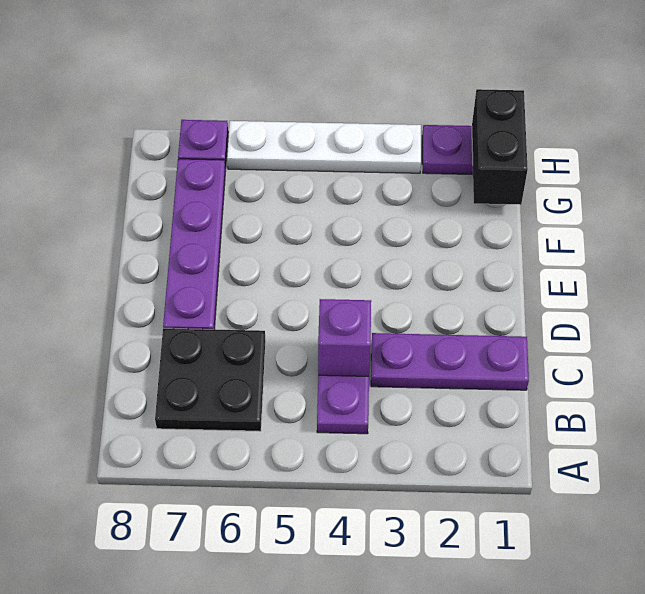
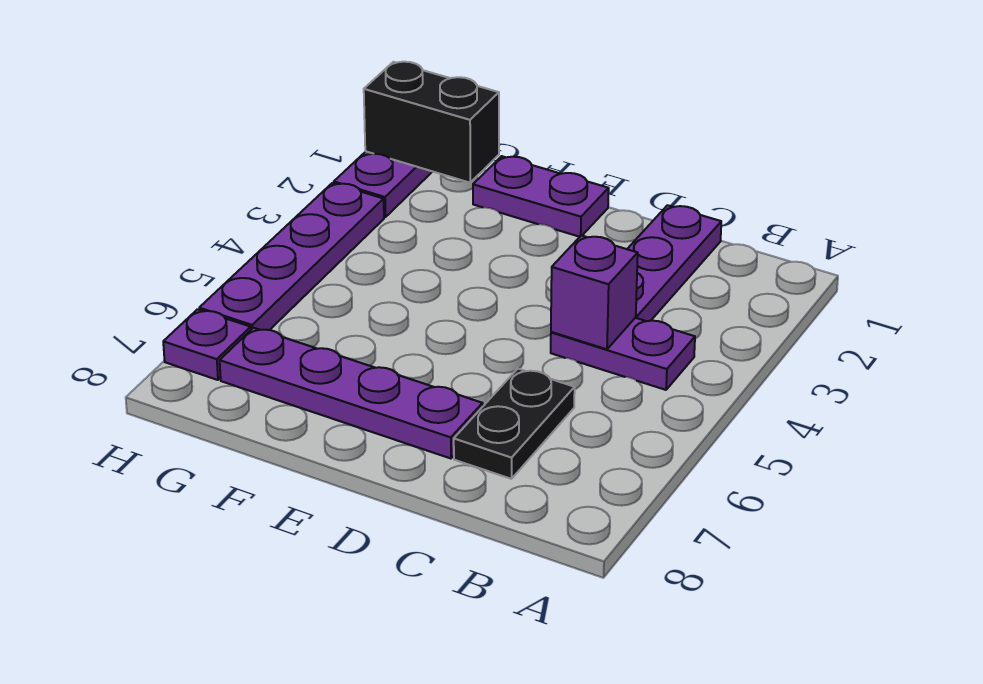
black 2x2 plate [155,328,266,431] -> black 1x2 plate [454,369,575,479]
none -> purple 1x2 plate [473,156,609,237]
white 1x4 plate [227,121,421,173] -> purple 1x4 plate [199,183,384,330]

